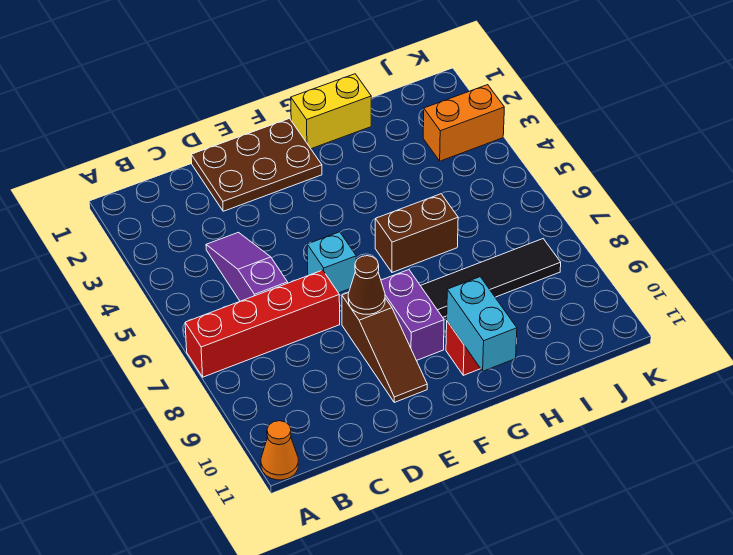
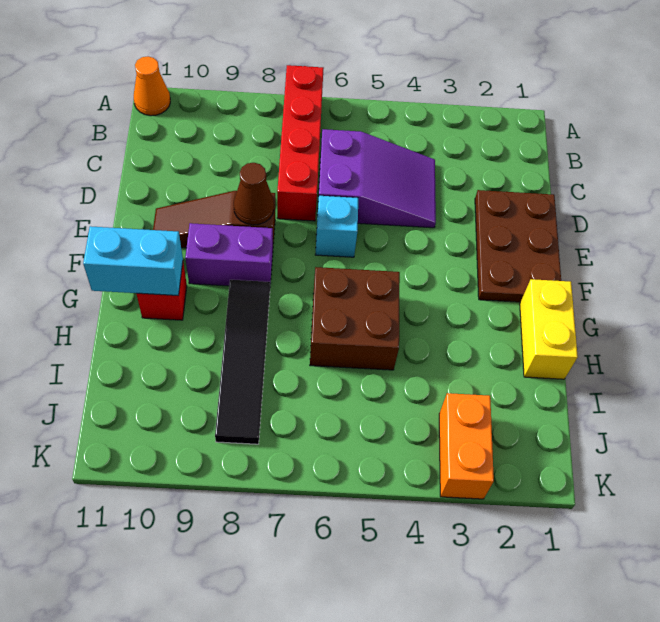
purple 1x3 slope [206,232,288,301] -> purple 2x3 slope [317,129,436,228]
brown 1x2 brick [375,194,458,272] -> brown 2x2 brick [310,267,400,370]

